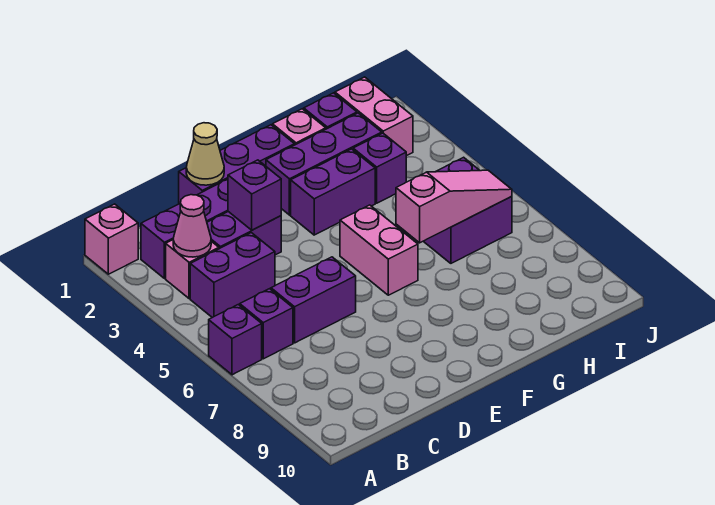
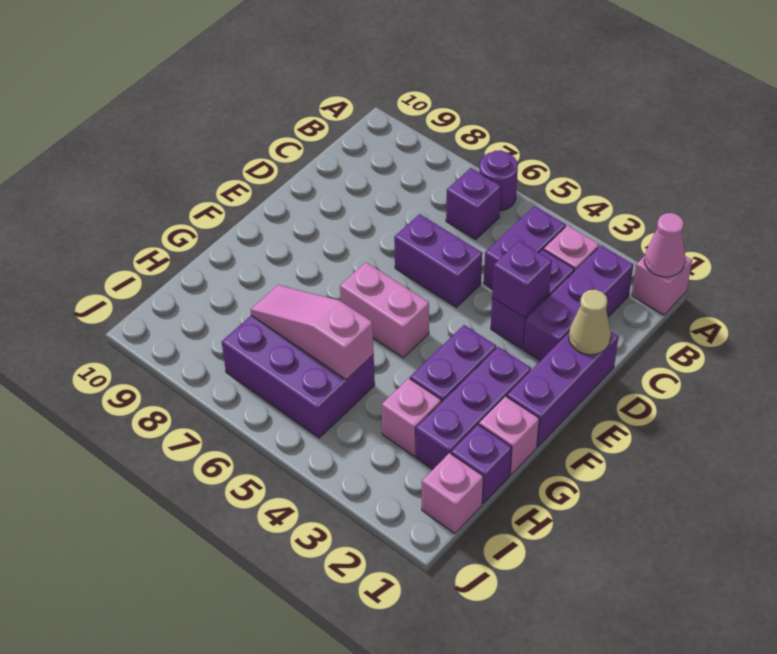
purple 1x1 brick [209,305,262,375] -> purple 1x1 round brick [479,150,518,211]
pink 1x1 cone [173,195,211,257] -> pink 1x1 cone moved to [644,213,685,277]
purple 1x2 brick [271,257,356,343] -> purple 1x2 brick turned to [394,214,482,307]
pink 1x3 slope [396,170,512,243] -> pink 1x3 slope turned to [250,285,374,380]
purple 1x1 brick [353,133,406,203] -> pink 1x1 brick [382,378,441,456]
purple 2x2 brick [423,157,512,263] -> purple 2x3 brick [222,315,375,438]
pink 1x2 brick [335,77,413,156] -> pink 1x1 brick [422,453,483,533]

